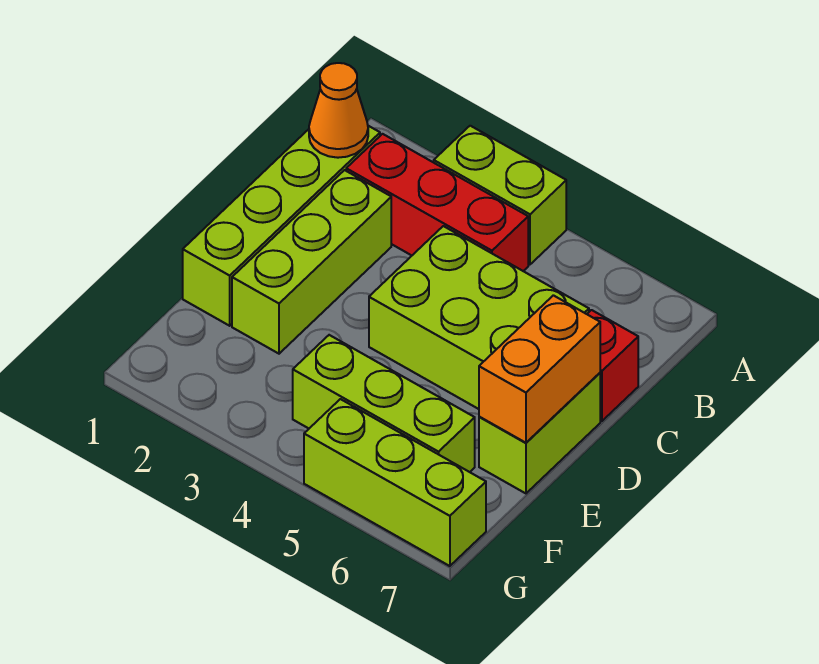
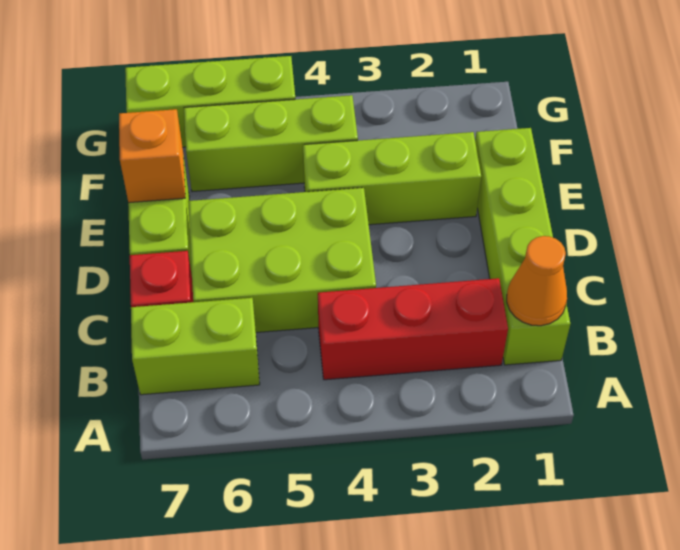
lime 1x2 brick [434,126,566,264] -> lime 1x2 brick moved to [131,298,260,395]
lime 1x3 brick [232,170,391,354] -> lime 1x3 brick turned to [303,132,481,225]
orange 1x2 brick [479,295,600,443] -> orange 1x1 brick [119,109,185,203]

